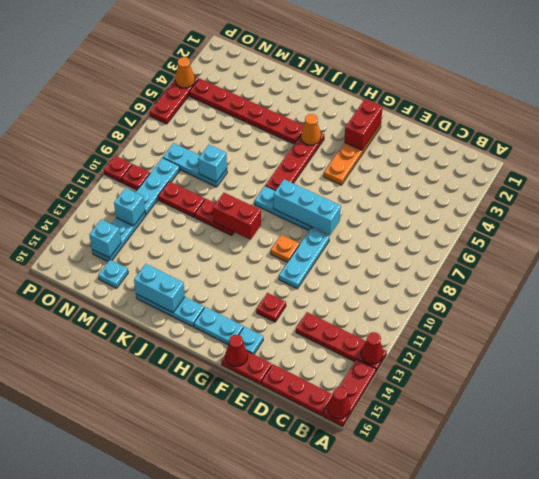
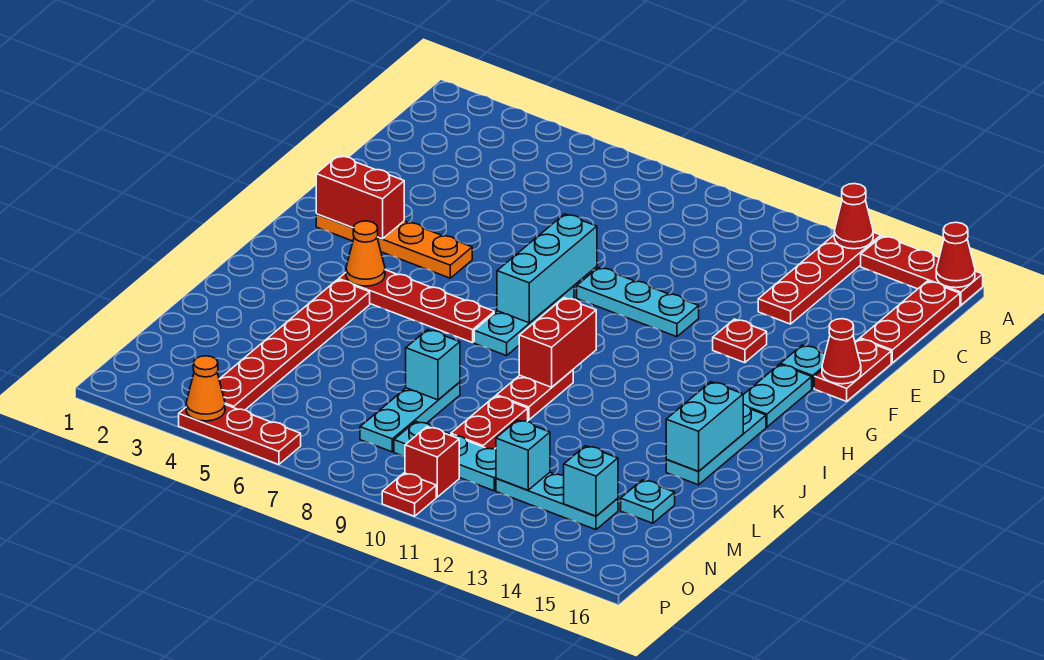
orange 1x1 plate [271,235,299,262] -> none
red 1x1 plate [122,164,150,190] -> red 1x1 brick [405,427,459,497]

